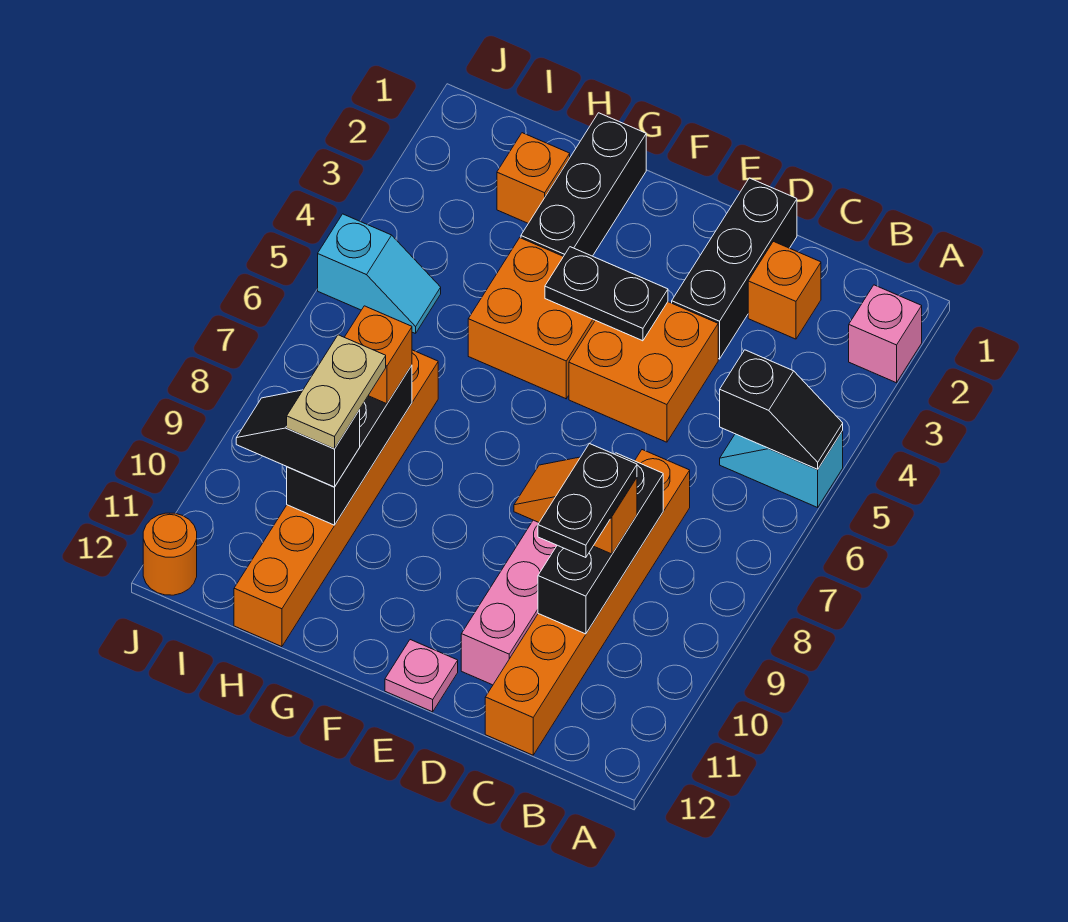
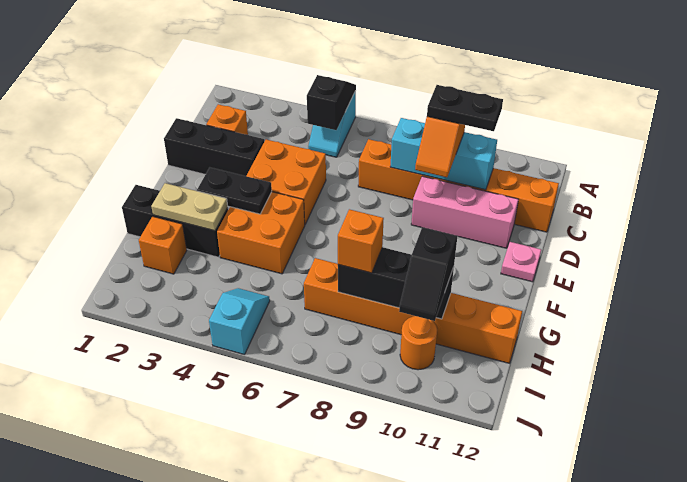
pink 1x1 brick [849,285,922,383] -> none
black 1x3 brick [538,453,663,634] -> cyan 1x3 brick [390,118,497,190]
black 1x2 plate [545,247,668,341] -> black 1x2 plate turned to [197,168,272,214]
tan 1x2 plate [287,335,386,449] -> tan 1x2 plate moved to [151,183,228,231]
orange 1x1 round brick [143,513,197,595] -> orange 1x1 round brick moved to [400,316,437,370]

